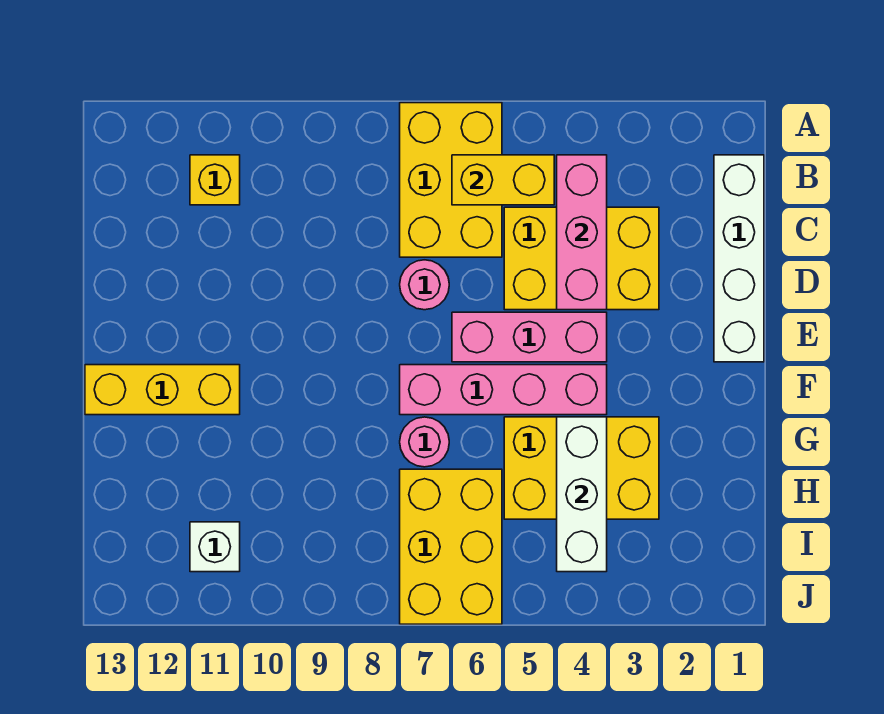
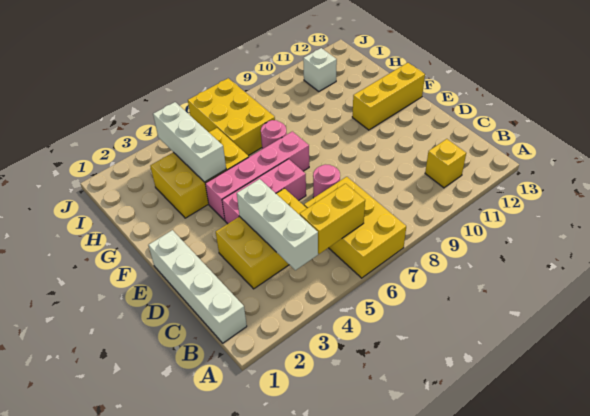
pink 1x3 brick [557,155,607,310] -> white 1x3 brick [237,179,318,270]

